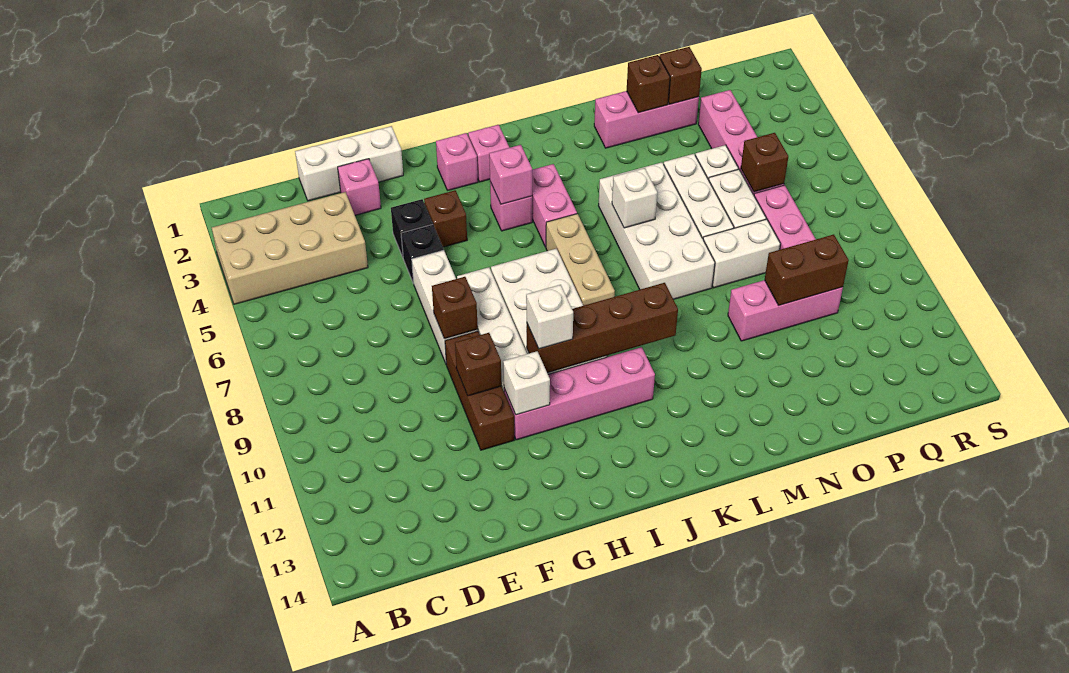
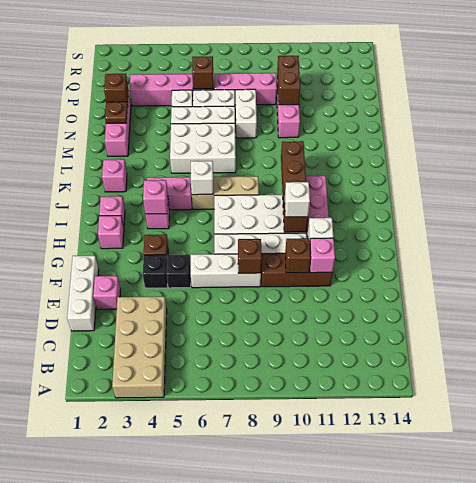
none -> pink 1x1 brick [310,238,335,273]
none -> pink 1x1 brick [102,159,127,192]
white 2x4 brick [599,162,715,299] -> white 2x3 brick [170,123,236,173]
white 1x1 brick [612,168,657,228] -> white 1x1 brick moved to [191,161,213,195]
brown 1x1 brick [627,55,670,113] -> brown 1x1 plate [105,102,128,123]

